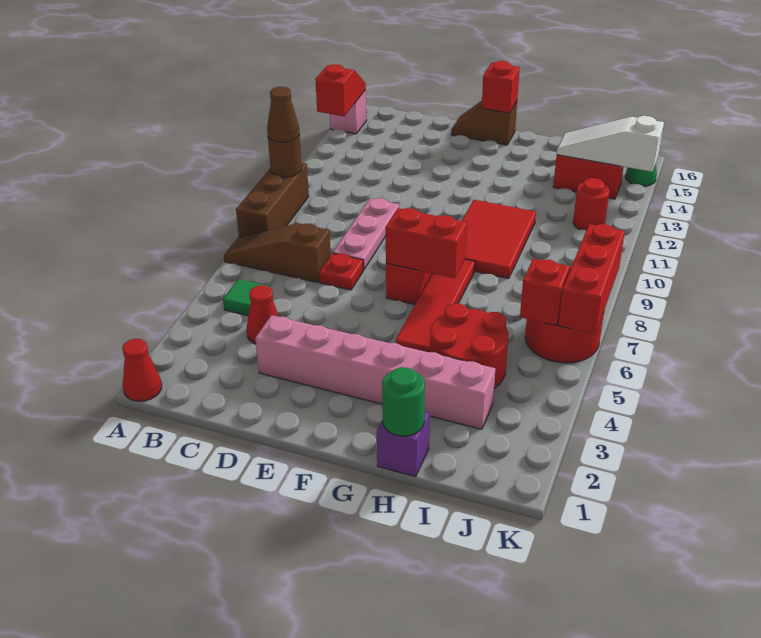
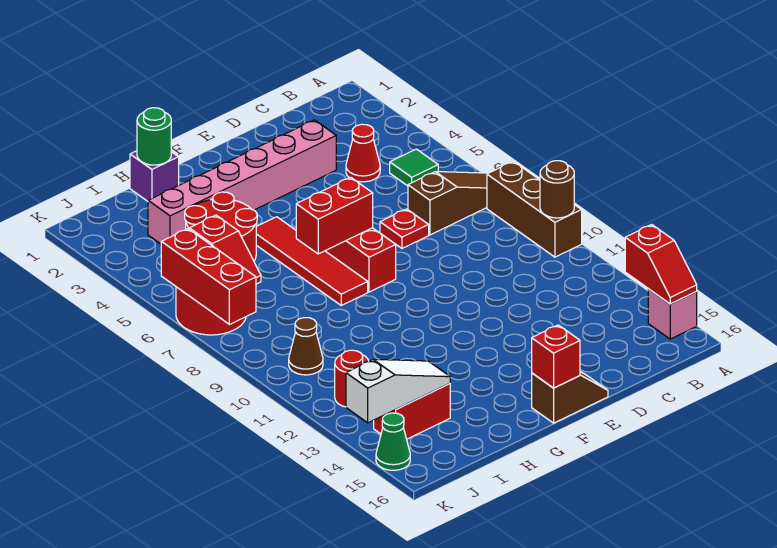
red 1x1 cone [122,339,162,401] -> none
brown 1x1 cone [267,87,300,142] -> brown 1x1 cone moved to [289,318,323,375]
pink 1x3 plate [333,198,399,269] -> none
red 2x3 tile [462,200,536,279] -> none

